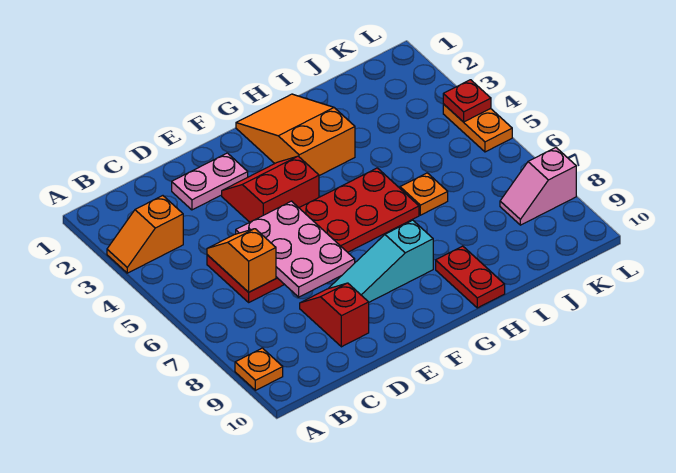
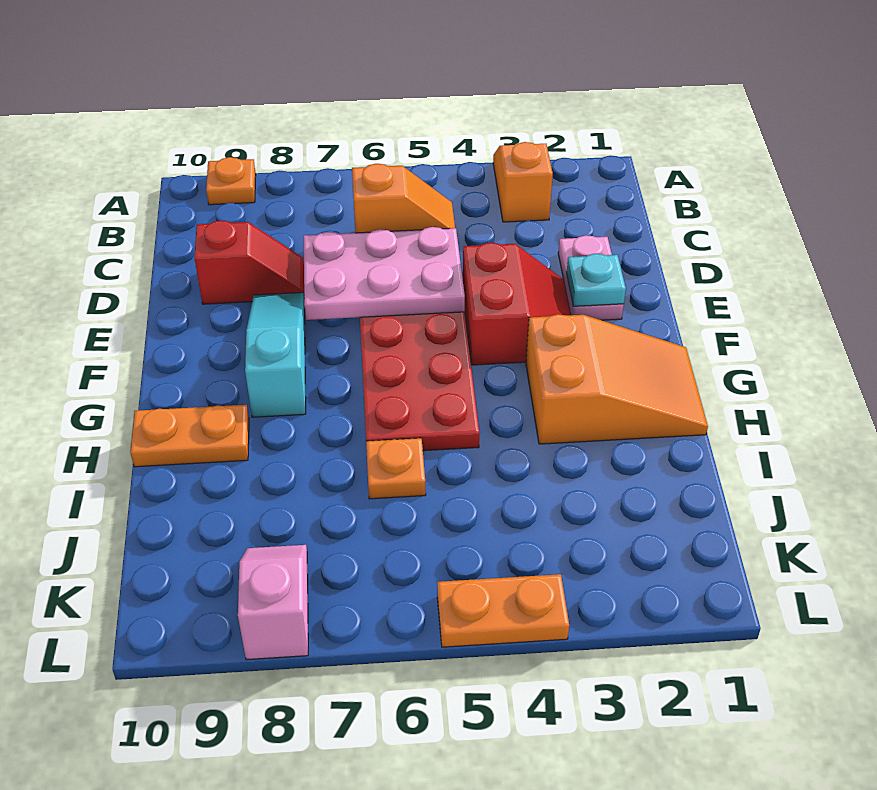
none -> cyan 1x1 plate [567,254,626,306]
red 1x2 plate [436,246,505,308] -> orange 1x2 plate [130,405,249,467]
red 1x1 plate [443,80,491,122] -> none

